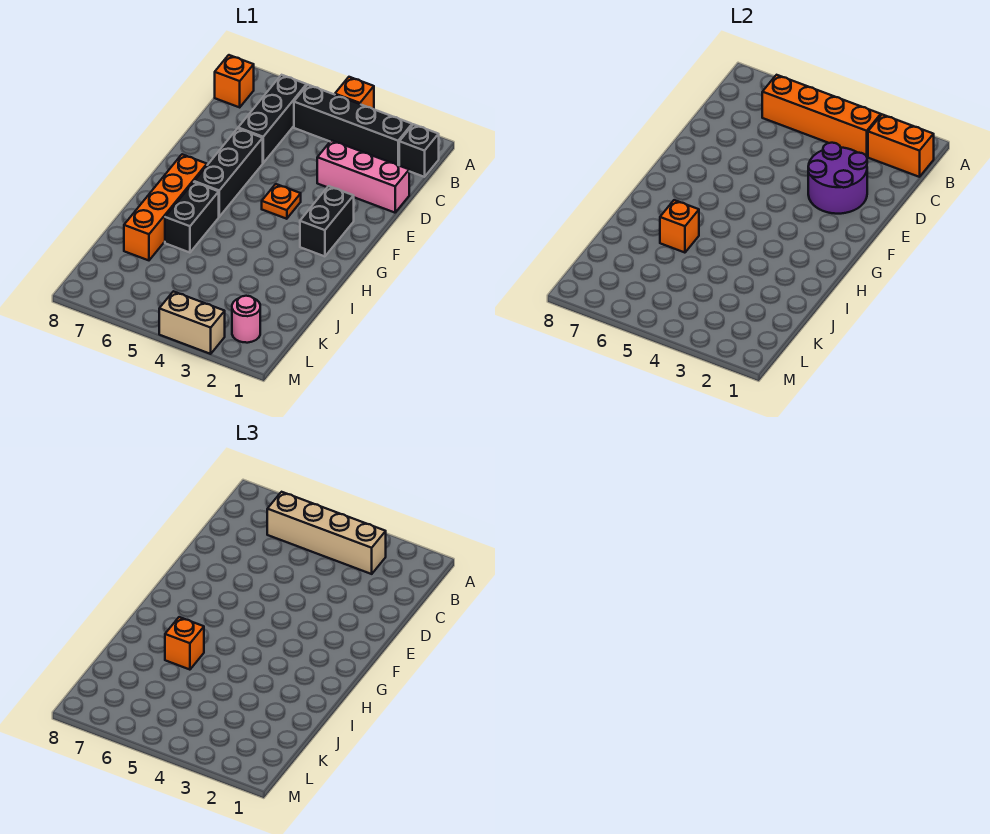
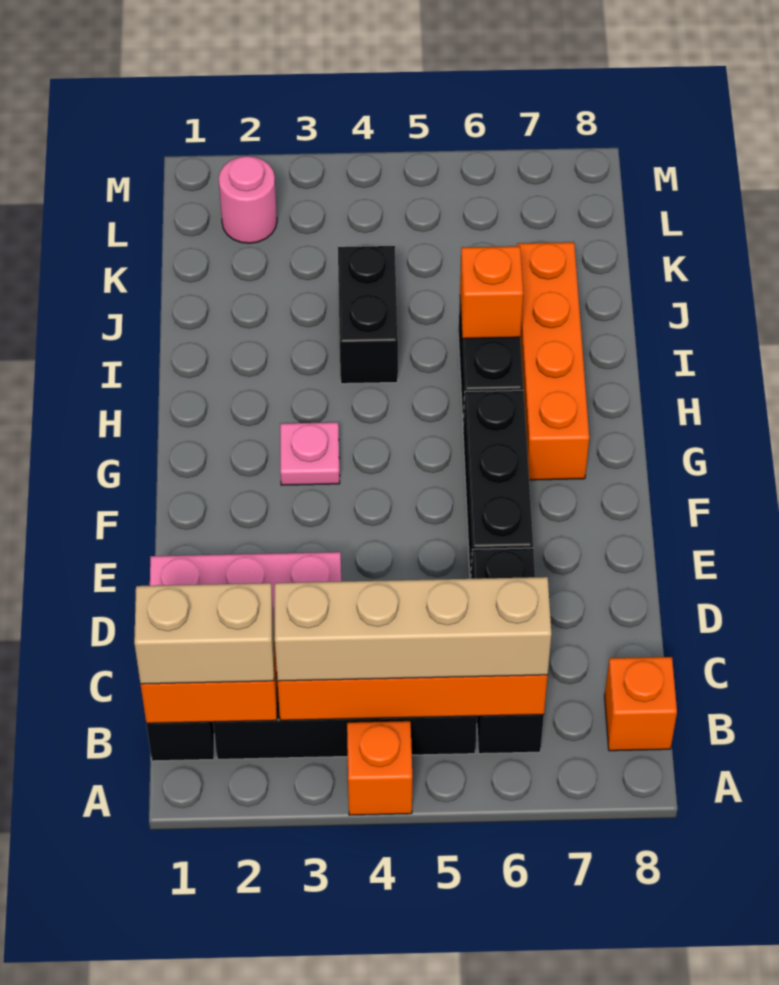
purple 2x2 round brick [808,143,867,214] -> none
black 1x2 brick [300,186,354,256] -> black 1x2 brick moved to [338,246,398,384]
orange 1x1 plate [262,184,301,219] -> none
none -> pink 1x1 plate [280,422,340,485]
orange 1x1 brick [165,617,204,670] -> none
tan 1x2 brick [159,291,225,354] -> tan 1x2 brick moved to [134,583,274,684]

